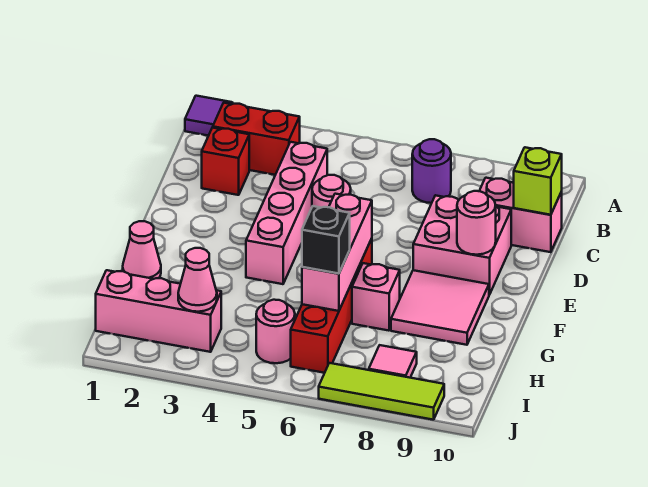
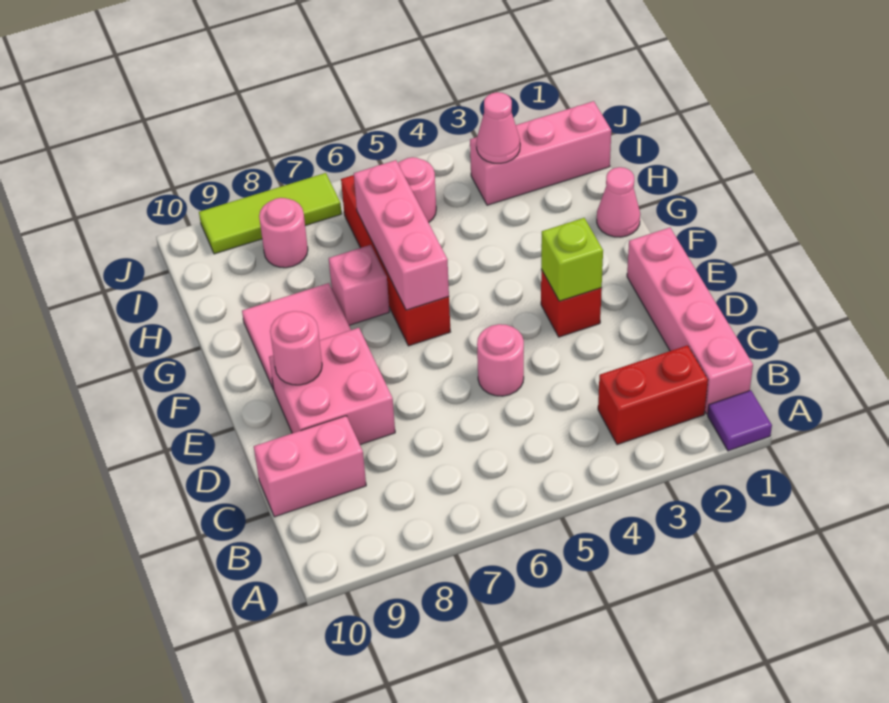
purple 1x1 round brick [412,139,451,203] -> none
red 1x1 brick [202,128,249,195] -> red 1x1 brick moved to [541,270,602,337]
pink 1x4 brick [246,142,327,284] -> pink 1x4 brick moved to [627,228,753,414]
lime 1x1 brick [514,147,562,215] -> lime 1x1 brick moved to [541,218,603,301]
black 1x1 brick [302,206,350,274] -> none
pink 1x1 tile [369,345,417,378] -> pink 1x1 round brick [259,198,308,268]

